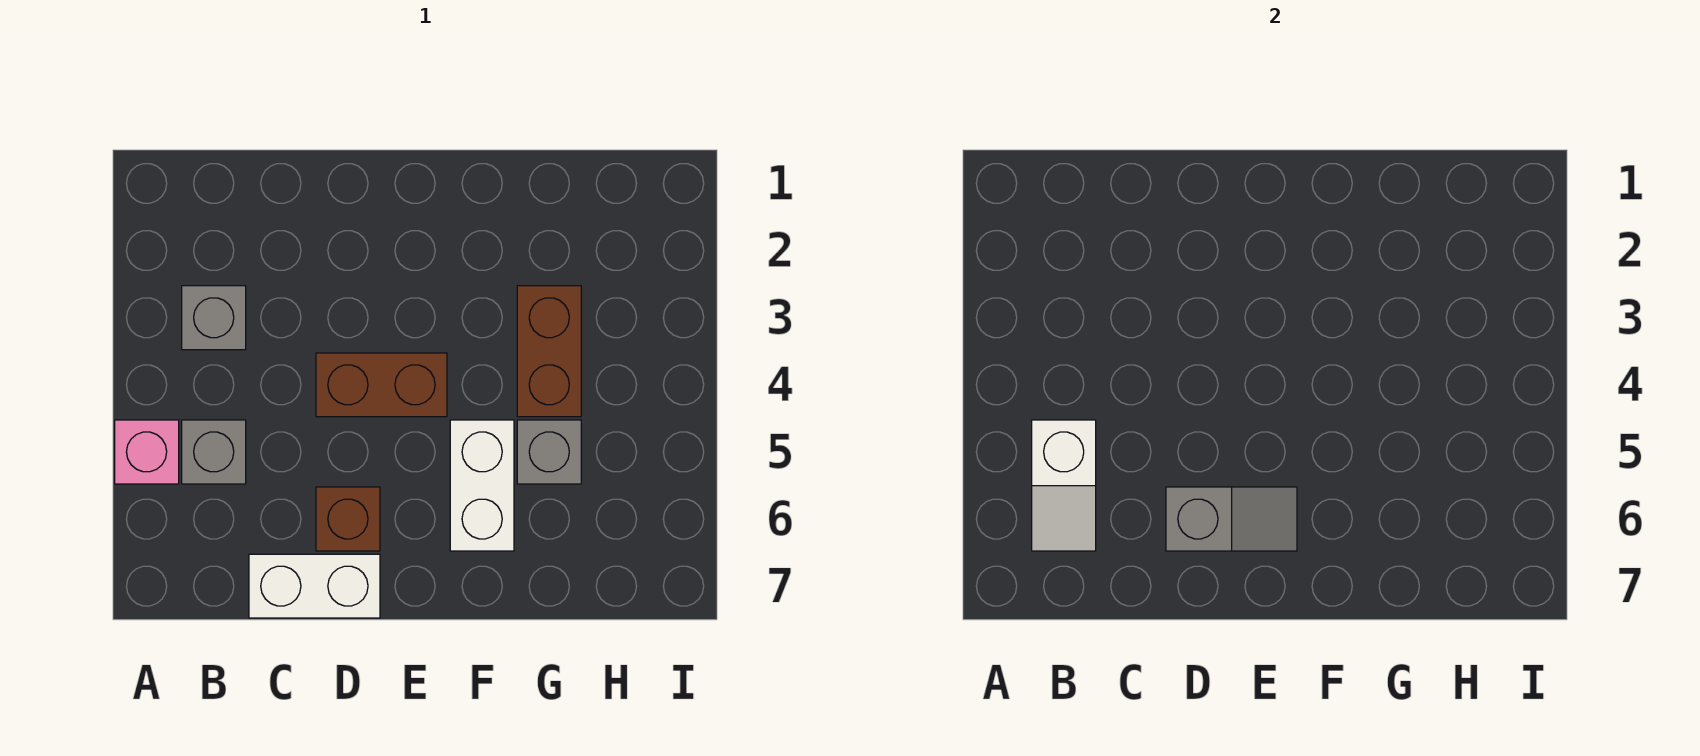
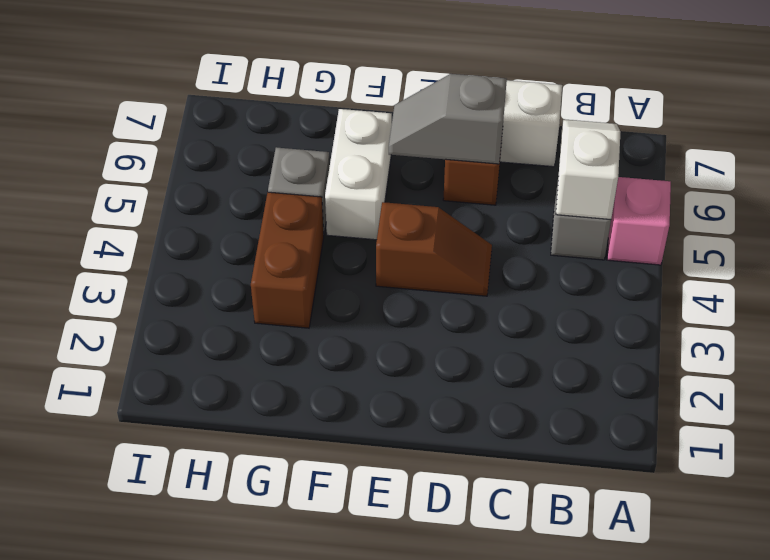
grey 1x1 brick [182,286,246,350] -> none
brown 1x2 brick [316,353,447,417] -> brown 1x2 slope [376,202,492,296]

